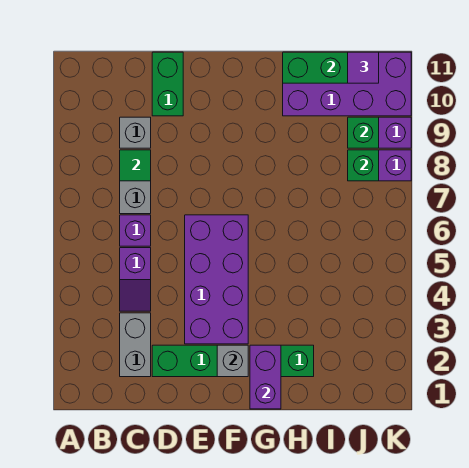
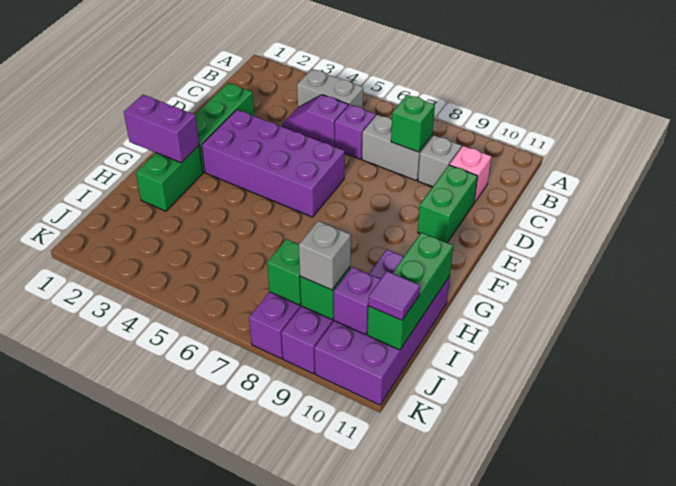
grey 1x2 brick [120,313,151,377] -> grey 1x2 brick moved to [297,69,363,109]
green 1x1 tile [120,150,151,181] -> green 1x1 brick [391,95,435,152]
none -> pink 1x1 brick [450,146,491,203]
green 1x2 brick [152,52,183,116] -> green 1x2 brick turned to [418,165,478,242]
grey 1x1 brick [217,345,248,377] -> grey 1x1 brick moved to [299,221,351,290]
none -> purple 1x1 brick [333,267,380,335]

